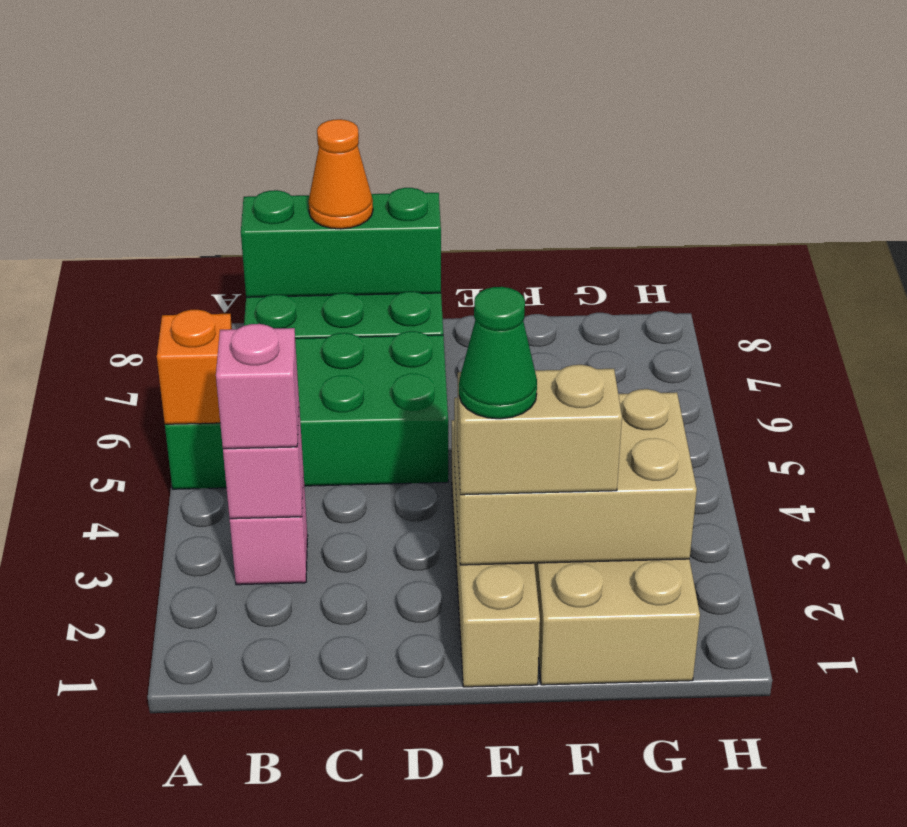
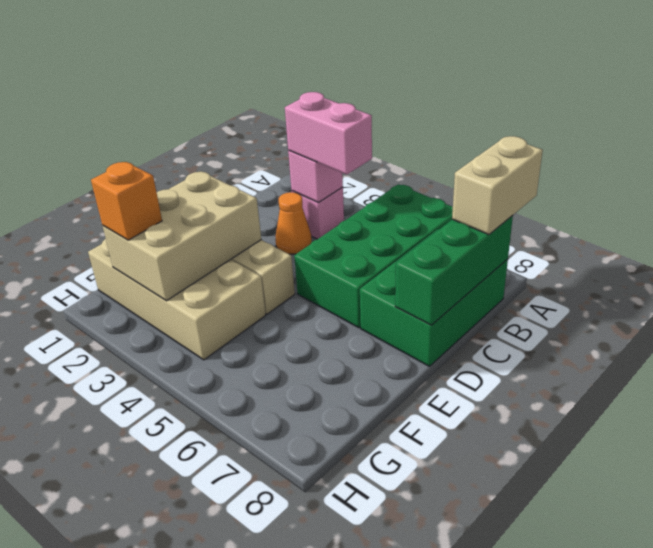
orange 1x1 brick [157,310,232,424] -> orange 1x1 brick moved to [91,162,162,240]
pink 1x1 brick [216,324,299,449] -> pink 1x2 brick [285,92,372,175]
orange 1x1 cone [309,119,373,229] -> orange 1x1 cone moved to [276,192,312,254]
tan 1x2 brick [457,365,622,495] -> tan 1x2 brick moved to [452,136,543,235]
green 1x1 cone [459,287,537,419] -> none

